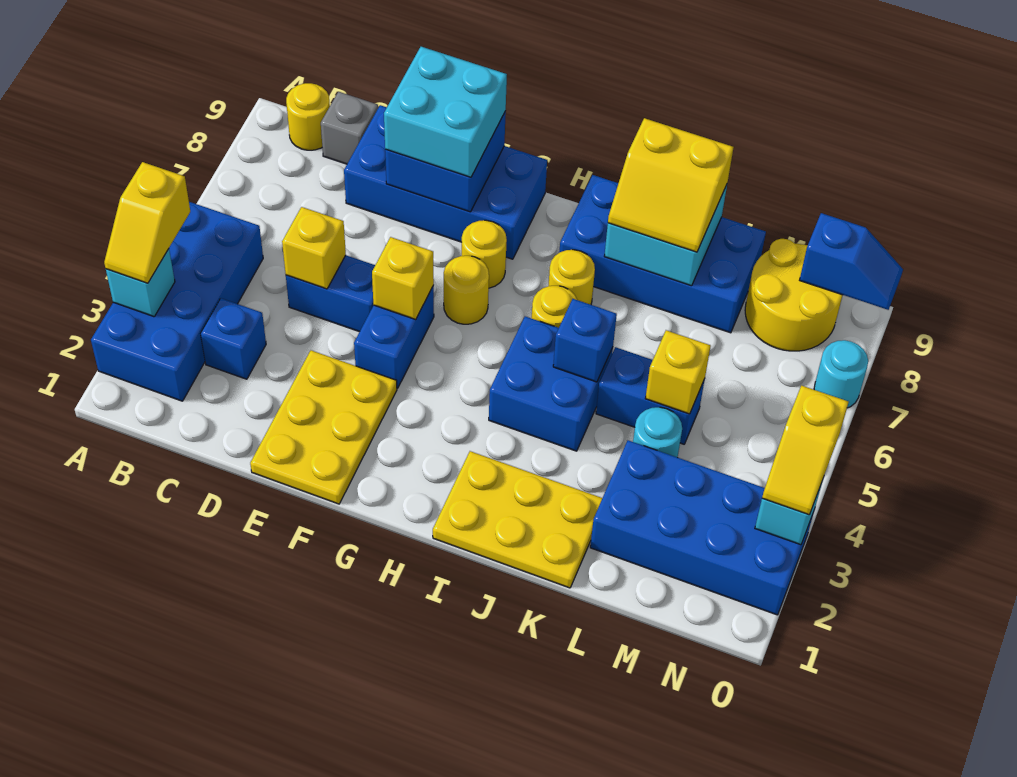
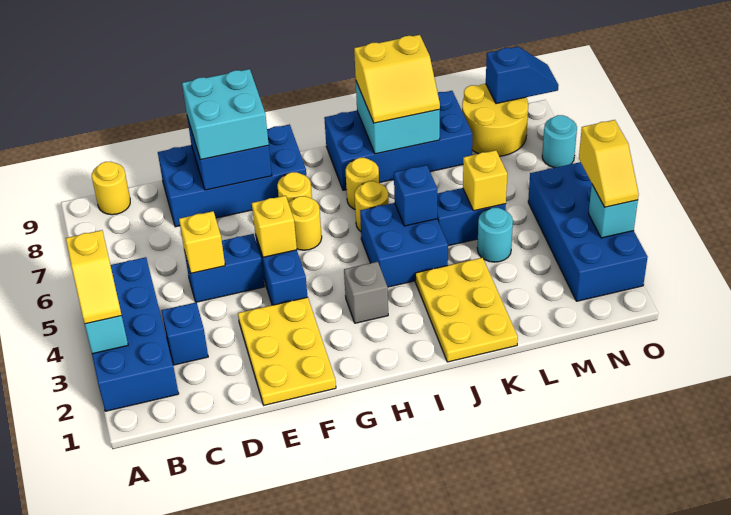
grey 1x1 brick [321,92,378,164] -> grey 1x1 brick moved to [344,262,388,323]
yellow 2x3 plate [433,451,602,588] -> yellow 2x3 plate turned to [415,258,518,362]
blue 2x4 brick [590,440,815,615] -> blue 2x4 brick turned to [528,162,648,301]

